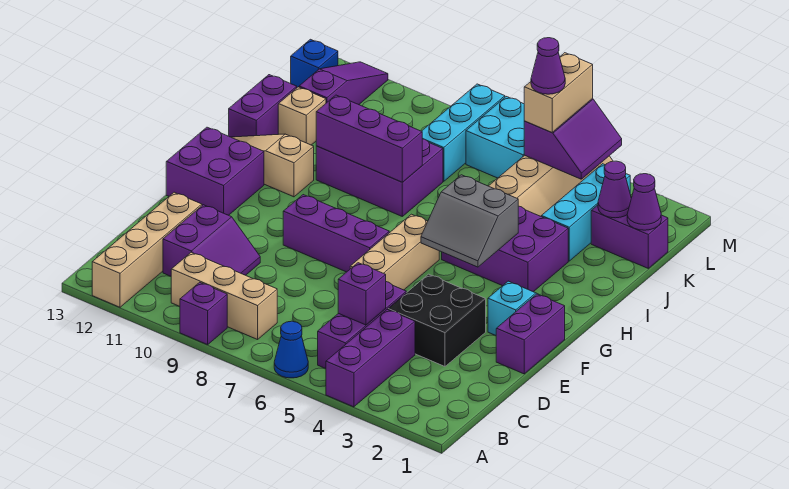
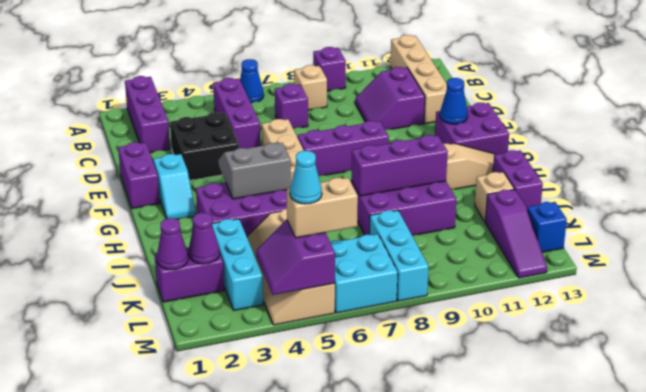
purple 1x3 brick [326,310,415,407] -> purple 1x3 brick moved to [125,76,170,153]
tan 1x3 brick [171,252,277,339] -> tan 1x1 brick [294,65,327,110]
purple 1x1 brick [338,263,386,325] -> purple 1x1 brick moved to [275,84,308,129]
none -> blue 1x1 cone [440,78,468,124]
tan 1x2 brick [524,53,593,133] -> tan 1x2 brick turned to [287,178,358,238]
purple 1x1 cone [531,38,565,94] -> cyan 1x1 cone [290,151,322,204]

